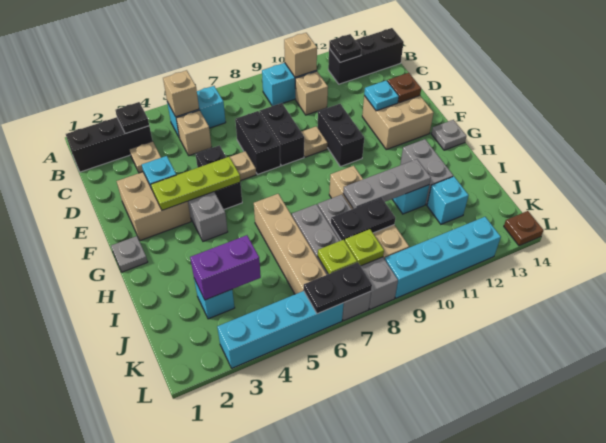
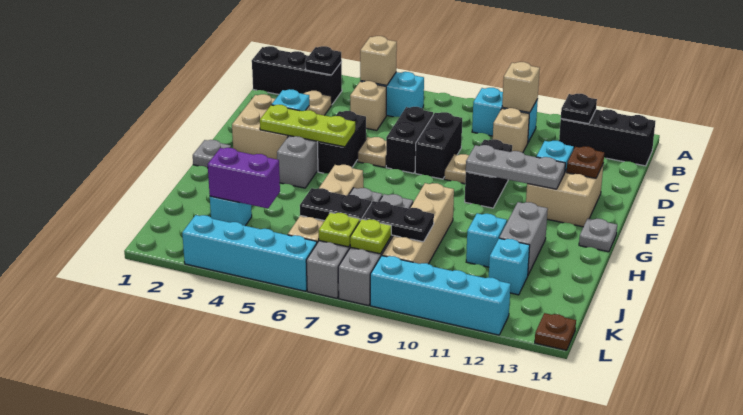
grey 1x3 plate [343,159,431,209] -> grey 1x3 plate moved to [466,145,565,189]
black 1x2 plate [304,262,372,314] -> black 1x2 plate moved to [300,188,371,221]

